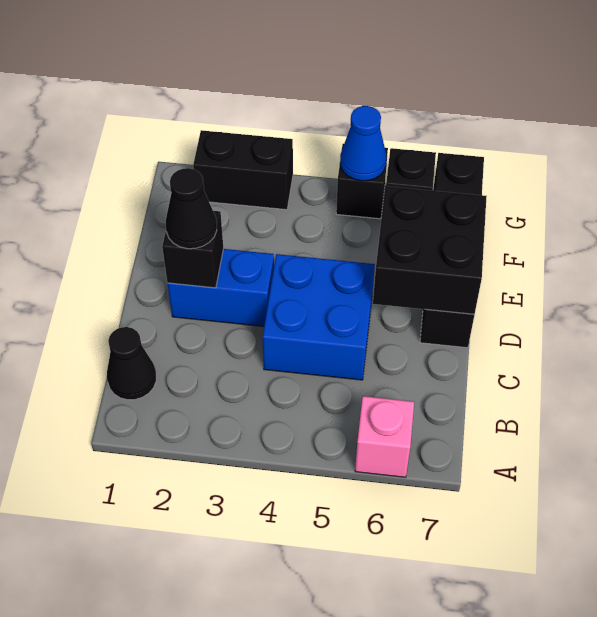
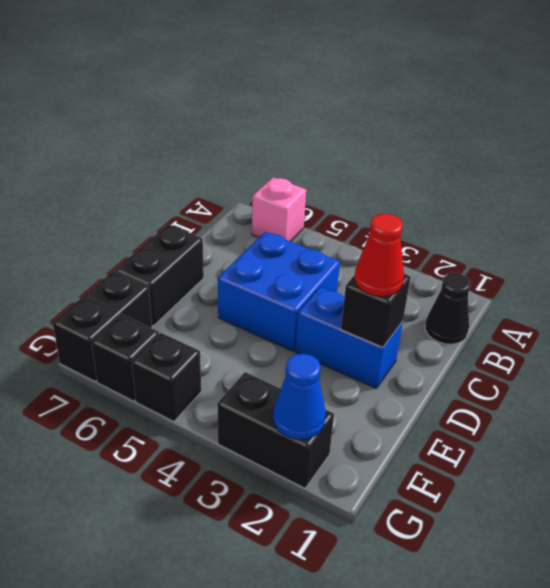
black 1x1 cone [166,168,217,249] -> red 1x1 cone [355,213,404,296]
black 2x2 brick [373,186,487,314] -> none
blue 1x1 cone [340,106,387,181] -> blue 1x1 cone moved to [273,354,326,439]

